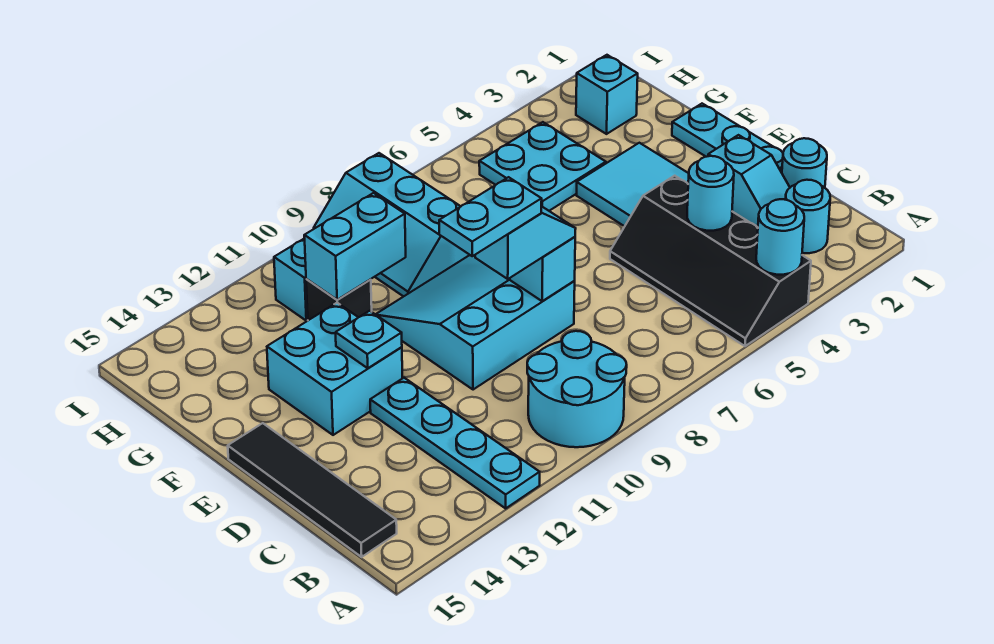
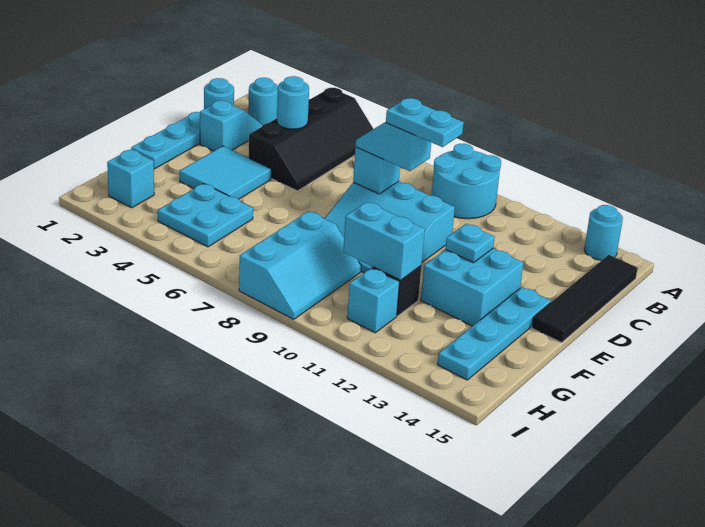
cyan 1x1 round brick [756,199,804,275] -> cyan 1x1 round brick moved to [584,205,623,260]
cyan 1x4 plate [370,378,540,508] -> cyan 1x4 plate moved to [438,287,551,380]

